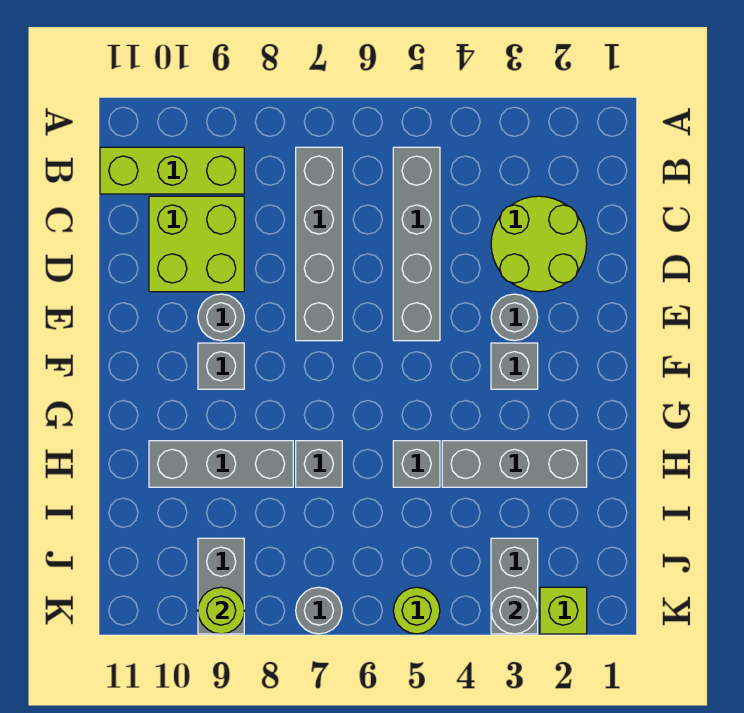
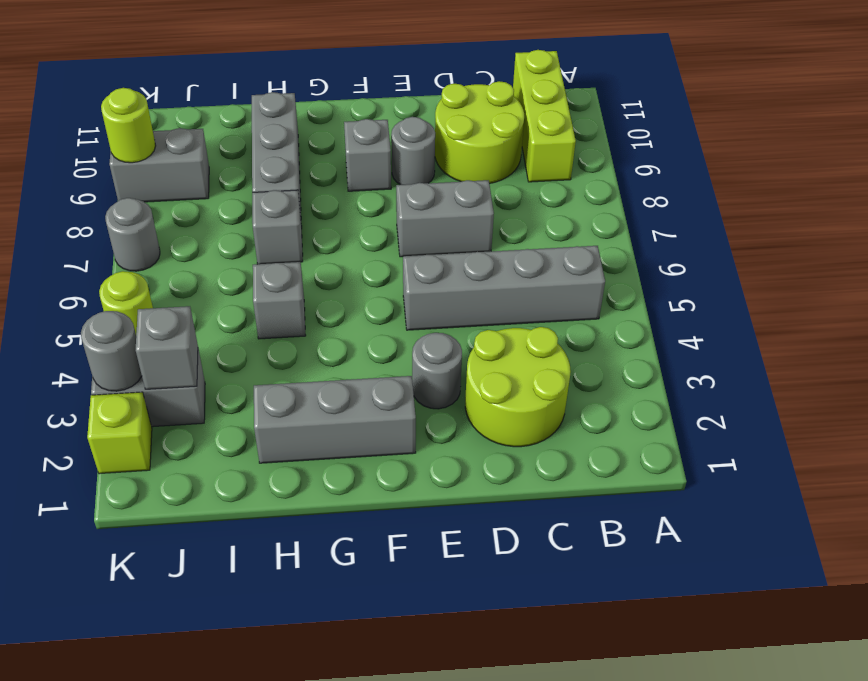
grey 1x4 brick [296,147,342,341] -> grey 1x2 brick [396,180,494,257]
lime 2x2 brick [149,196,244,292] -> lime 2x2 round brick [435,81,524,184]
grey 1x1 brick [491,343,538,389] -> grey 1x1 brick moved to [136,306,198,389]
grey 1x3 brick [442,441,587,487] -> grey 1x3 brick turned to [254,376,416,463]

